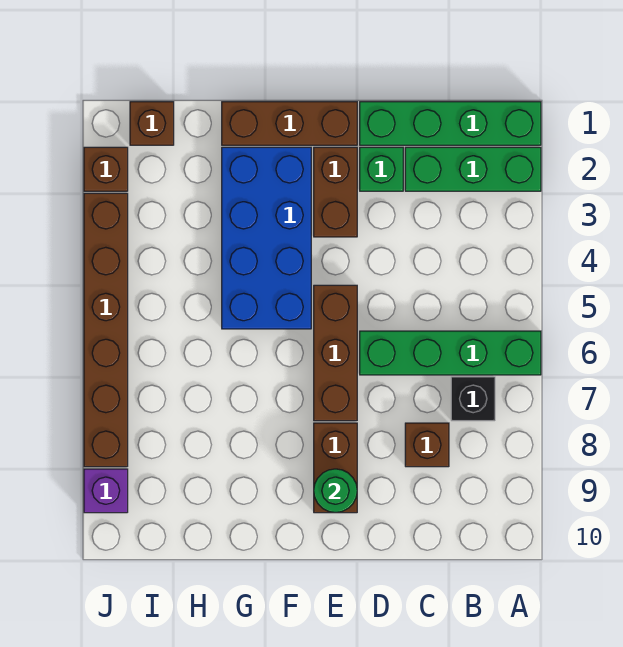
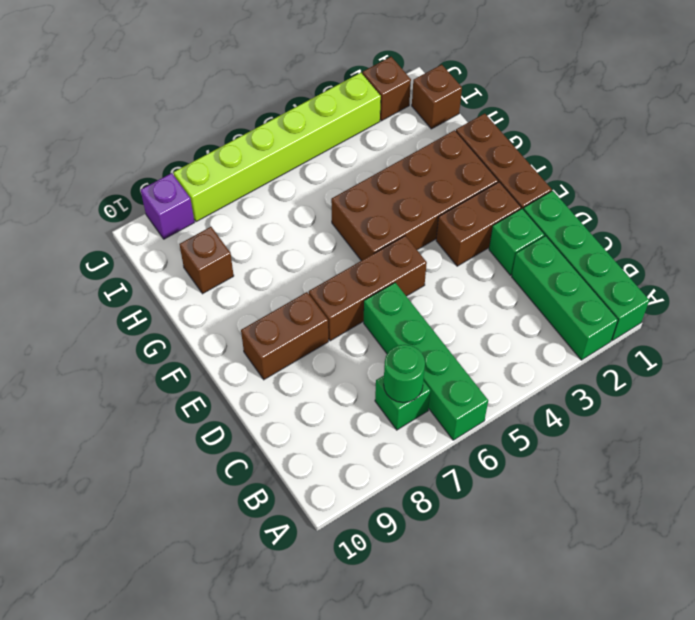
black 1x1 brick [451,377,495,421] -> green 1x1 brick [375,376,431,430]
brown 1x1 brick [405,423,449,467] -> brown 1x1 brick moved to [179,227,234,294]
green 1x1 round brick [314,469,357,513] -> green 1x1 round brick moved to [384,345,425,403]
blue 2x4 brick [222,147,311,329] -> brown 2x4 brick [331,130,498,261]
brown 1x6 brick [84,193,128,467] -> lime 1x6 brick [174,73,381,222]

